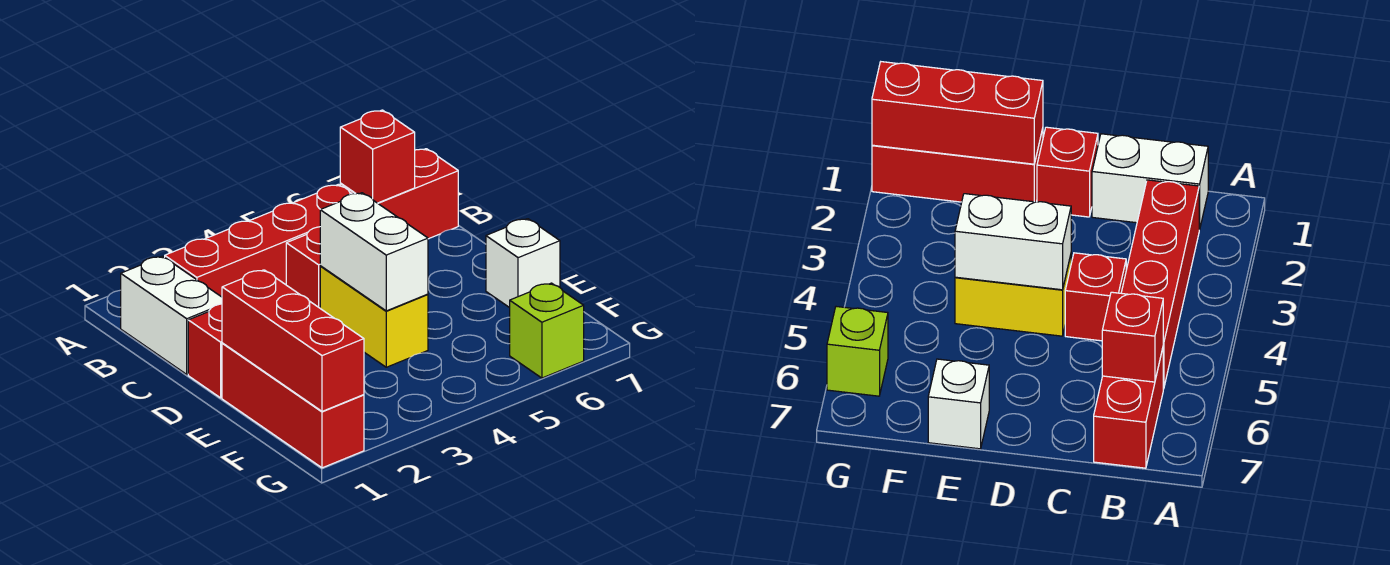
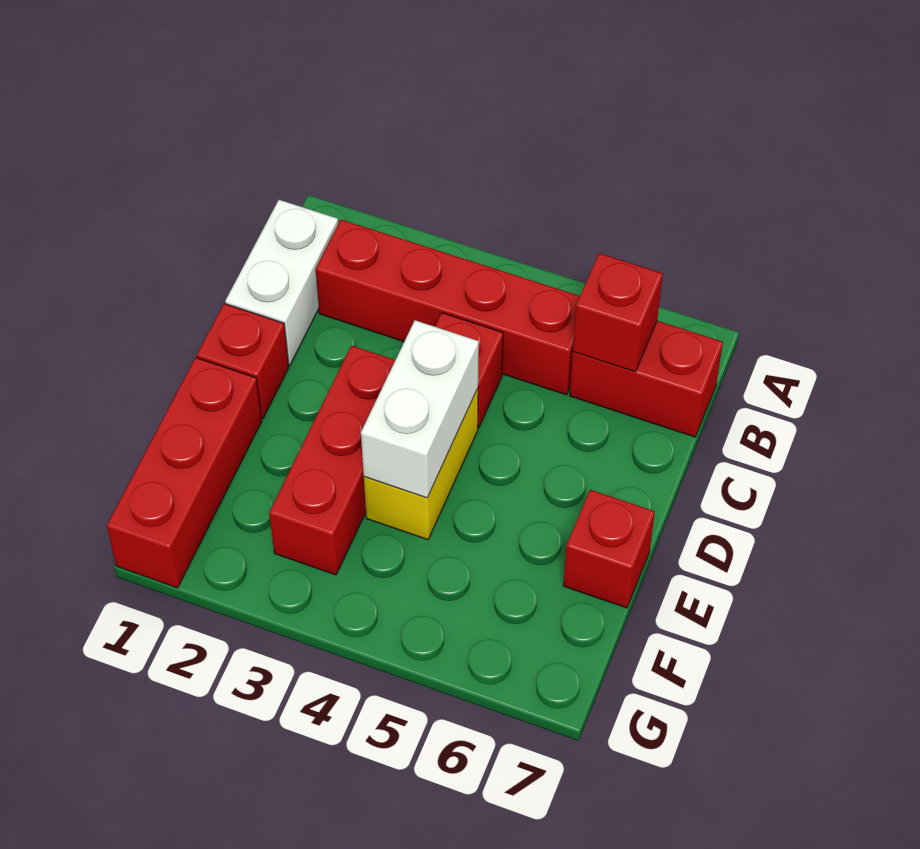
red 1x3 brick [222,270,364,411] -> red 1x3 brick moved to [269,346,395,575]
white 1x1 brick [486,219,560,308] -> red 1x1 brick [563,490,655,608]
lime 1x1 brick [510,283,584,378] -> none

